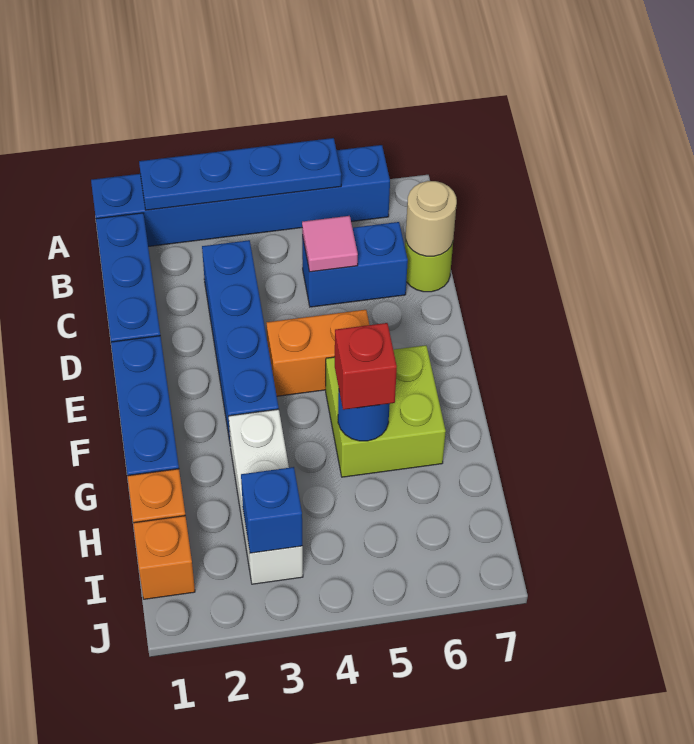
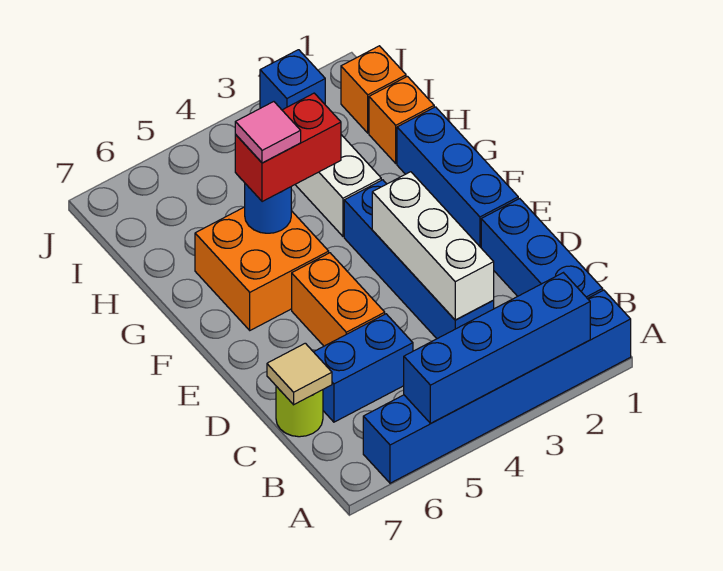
blue 1x4 plate [139,138,341,210] -> blue 1x4 brick [404,273,590,423]
none -> white 1x3 brick [372,172,494,320]
pink 1x1 tile [302,216,358,272] -> pink 1x1 tile moved to [235,102,301,163]
tan 1x1 round brick [406,181,457,256] -> tan 1x1 tile [267,343,332,405]
orange 1x2 brick [266,310,369,396] -> orange 1x2 brick turned to [292,253,385,346]
lime 2x2 brick [326,345,446,477] -> orange 2x2 brick [195,207,329,330]
red 1x1 brick [335,323,397,410] -> red 1x2 brick [235,93,341,202]

